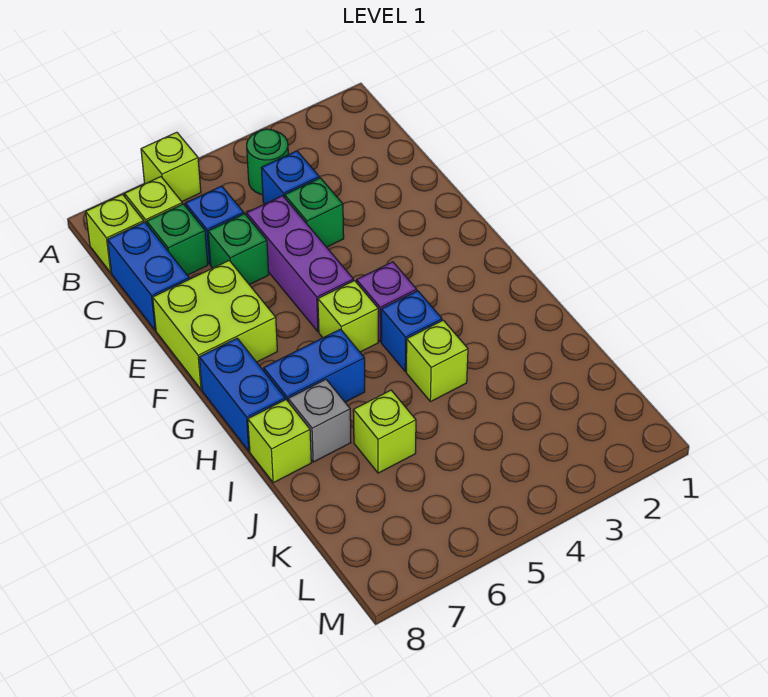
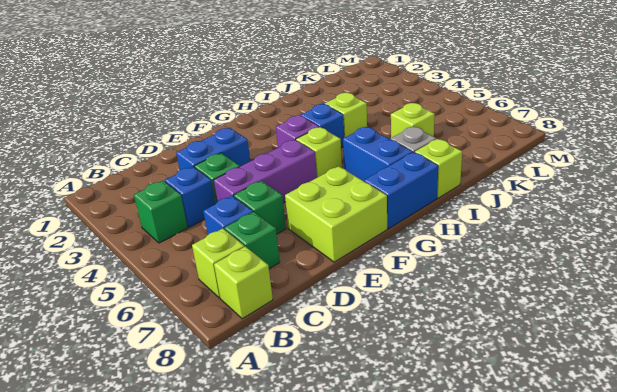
lime 1x1 brick [141,132,201,201] -> none
green 1x1 round brick [247,129,288,195] -> green 1x1 brick [134,181,188,243]
blue 1x2 brick [108,222,189,330] -> blue 1x2 brick moved to [176,128,250,170]

